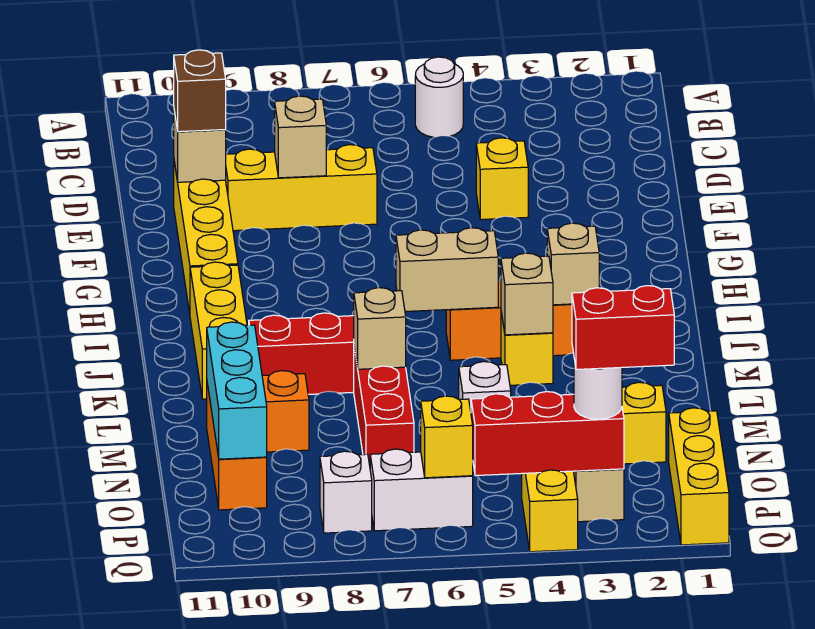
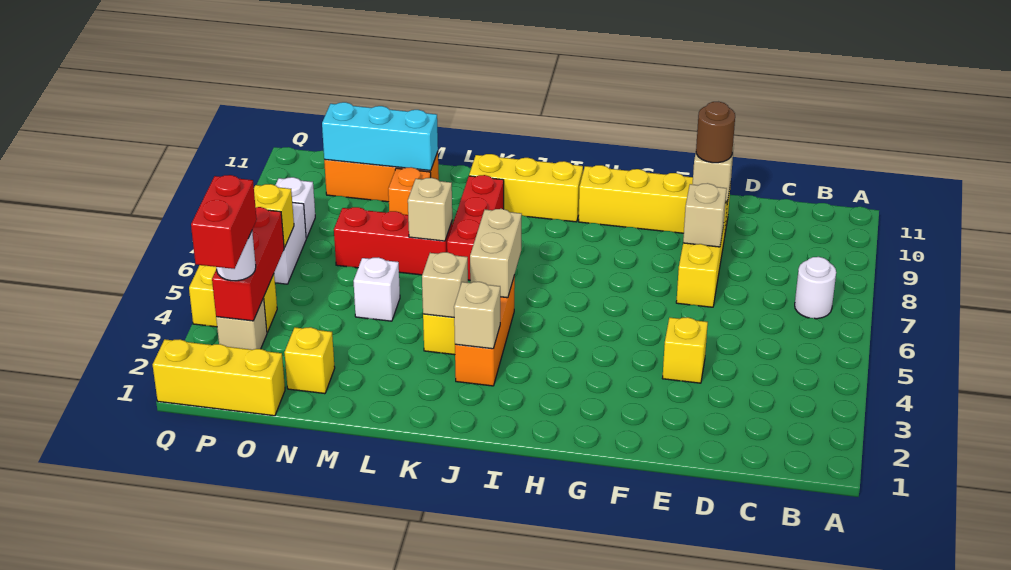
white 1x1 round brick [415,57,463,137] -> white 1x1 round brick moved to [795,257,836,319]
brown 1x1 brick [174,50,226,132] -> brown 1x1 round brick [696,102,735,163]

